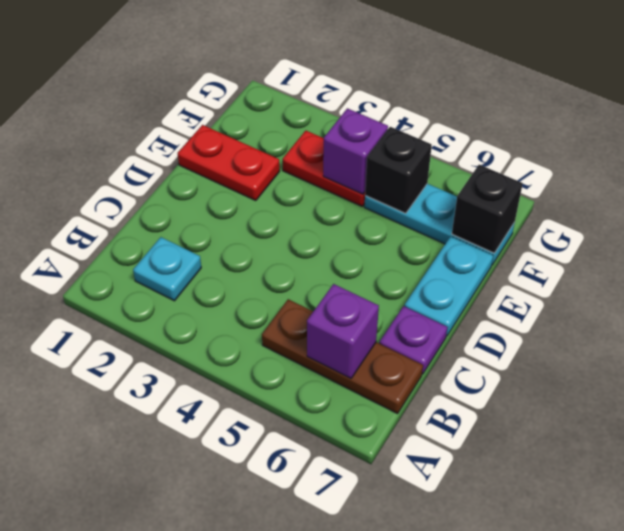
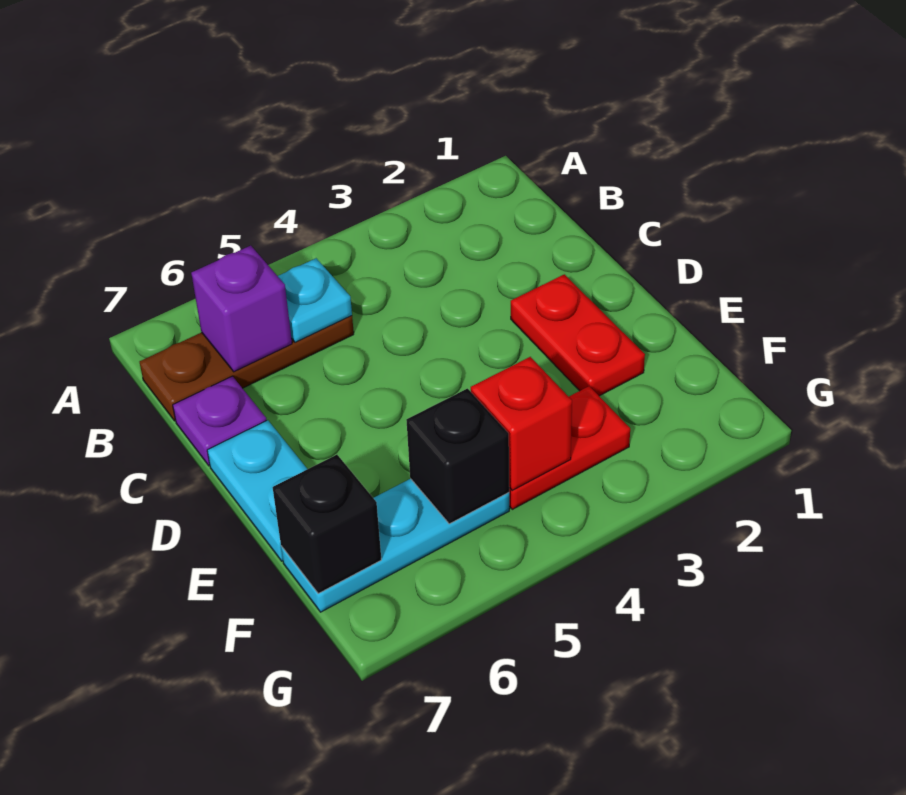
cyan 1x1 plate [133,237,201,301] -> cyan 1x1 plate moved to [278,258,352,342]
red 1x2 plate [178,125,280,201] -> red 1x2 plate turned to [511,274,645,396]
purple 1x1 brick [323,108,388,194] -> red 1x1 brick [471,357,572,490]

